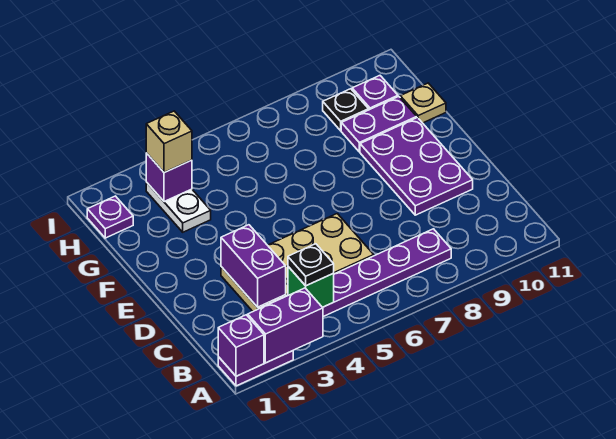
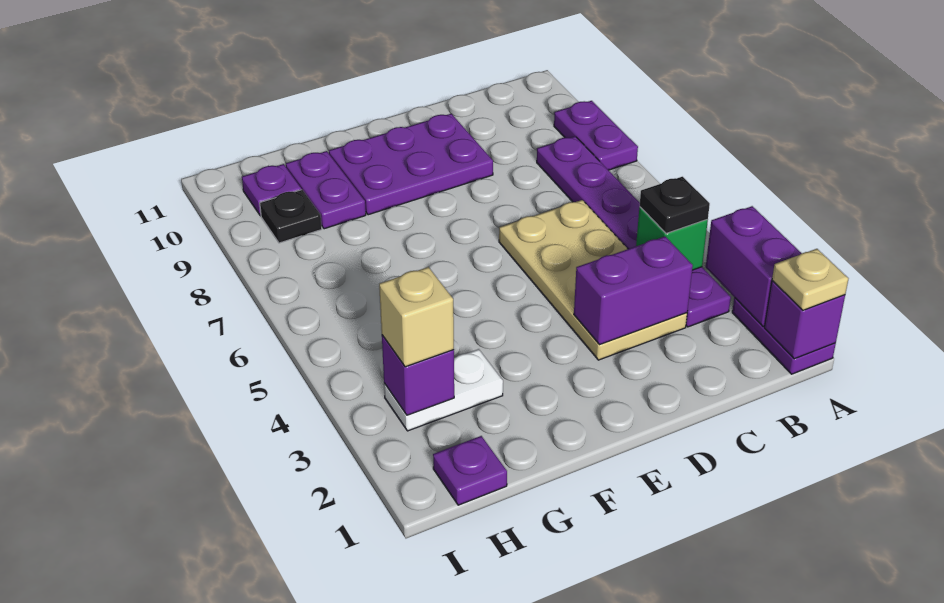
none -> purple 1x2 plate [554,101,638,170]
tan 1x1 plate [400,83,446,123] -> tan 1x1 plate moved to [772,249,848,310]

